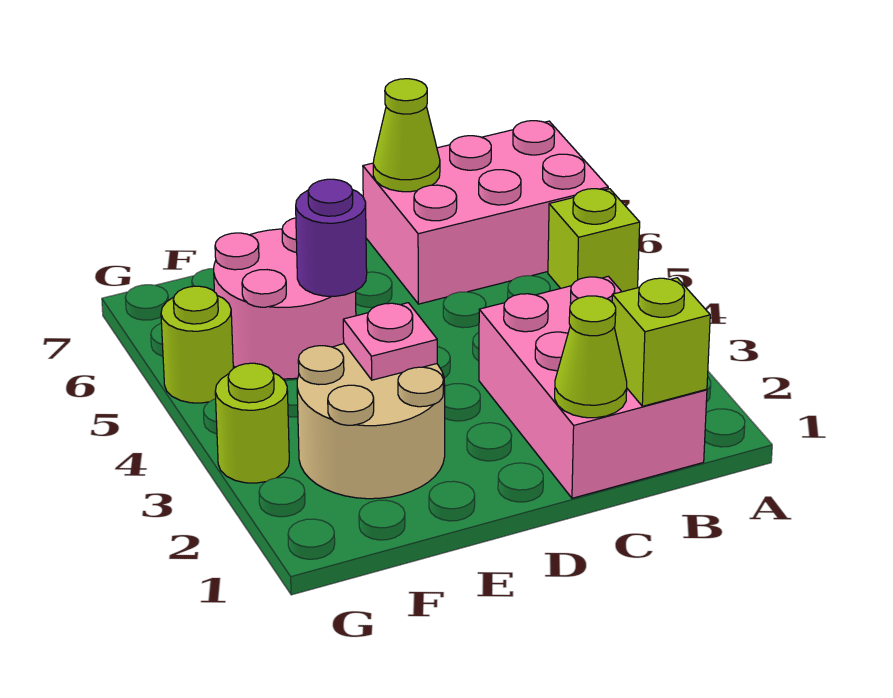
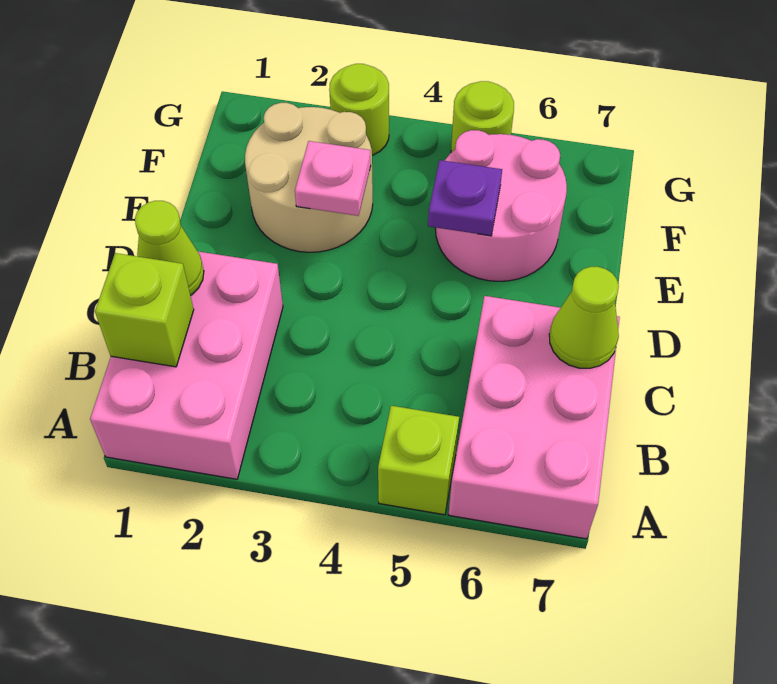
pink 2x3 brick [479,276,707,498] -> pink 2x3 brick turned to [90,252,283,479]
purple 1x1 round brick [296,179,367,296] -> purple 1x1 plate [428,160,502,236]

